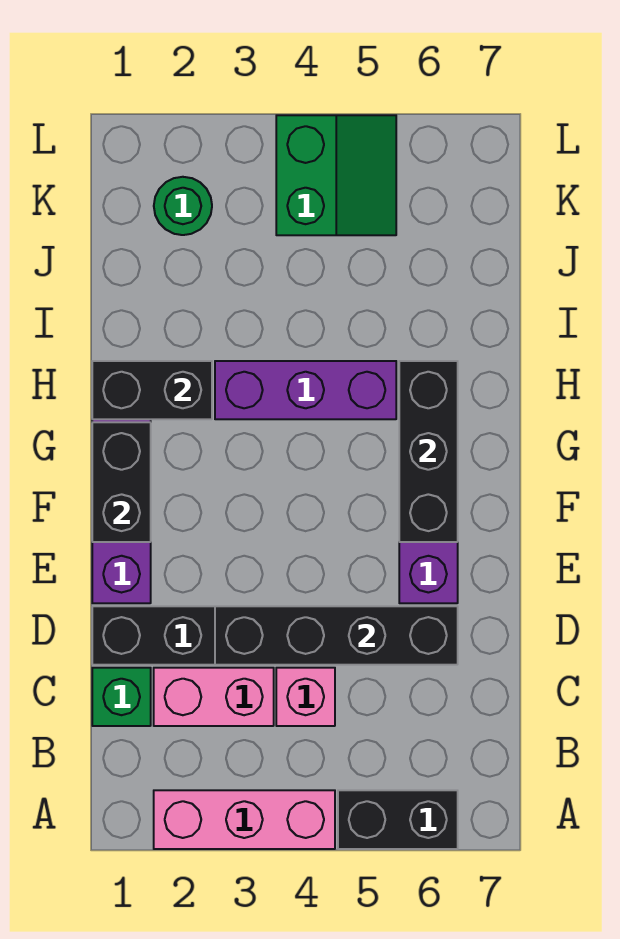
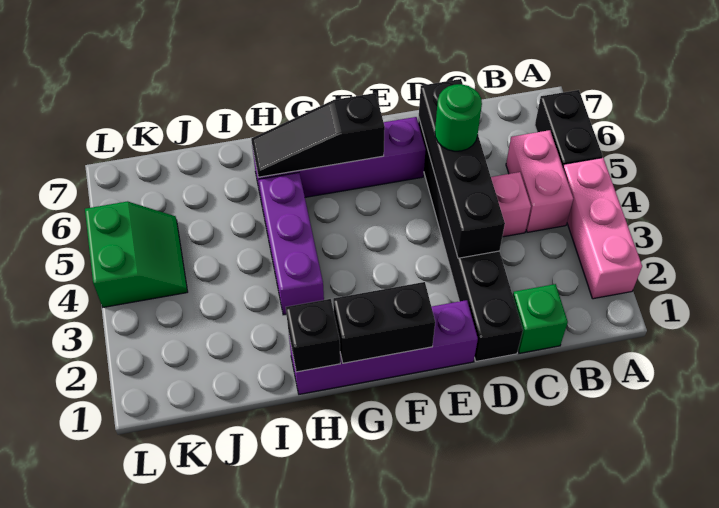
pink 1x2 brick [154,668,274,726] -> pink 1x2 brick moved to [506,130,573,232]
black 1x3 brick [399,361,458,542] -> black 1x3 slope [251,93,385,177]
black 1x2 brick [92,361,212,419] -> black 1x1 brick [286,299,340,372]
green 1x1 round brick [154,177,212,235] -> green 1x1 round brick moved to [435,84,482,151]
green 2x2 slope [276,115,396,235] -> green 2x2 slope turned to [85,202,188,307]

